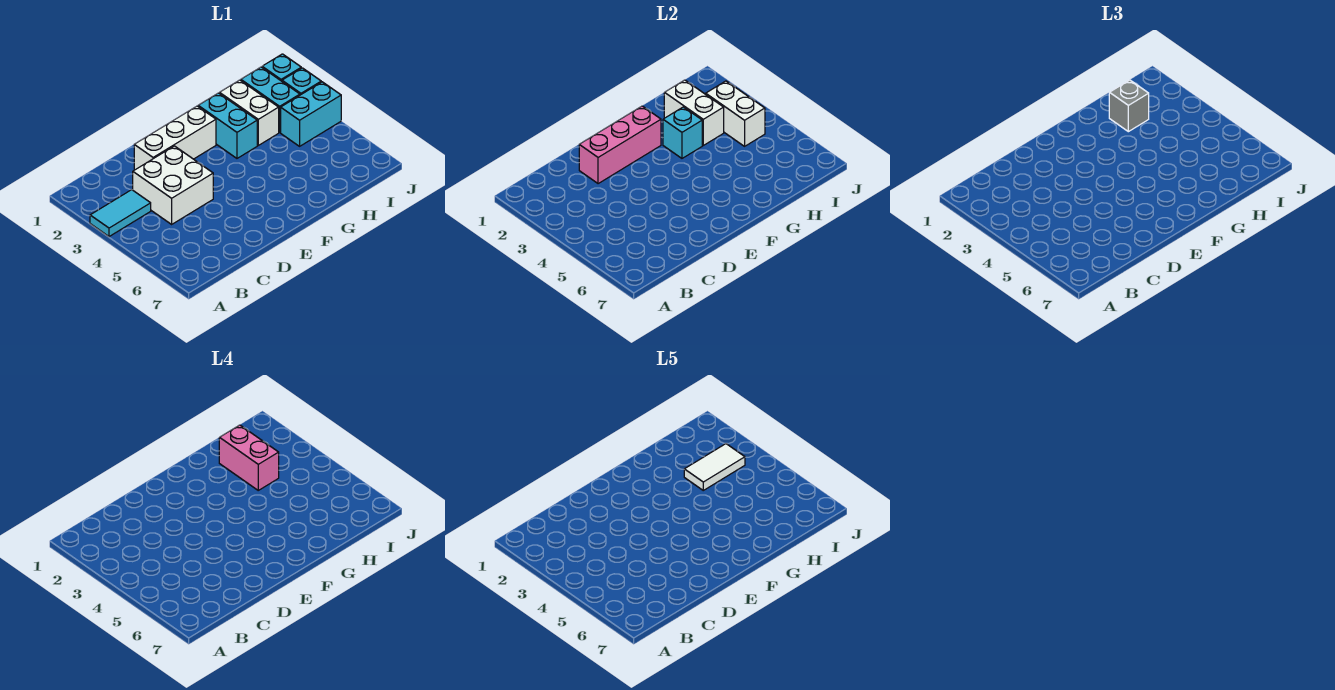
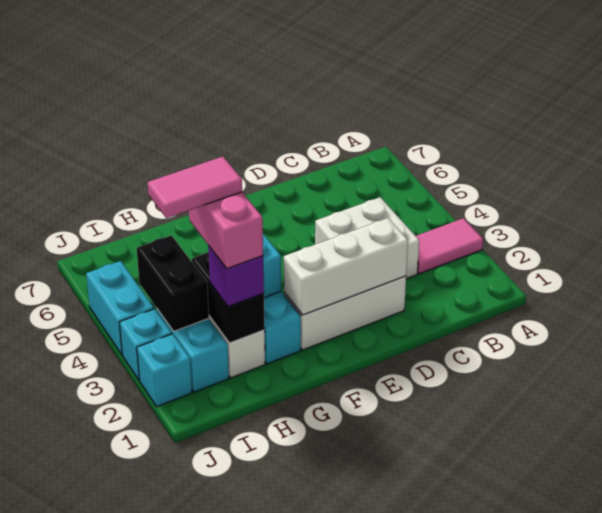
cyan 1x2 tile [90,190,151,237] -> pink 1x2 tile [416,218,483,274]
pink 1x3 brick [579,106,661,184] -> white 1x3 brick [284,218,408,315]
white 1x2 brick [664,80,724,145] -> black 1x2 brick [191,252,265,343]
grey 1x1 brick [1109,80,1149,132] -> purple 1x1 brick [208,246,264,307]
white 1x2 tile [684,444,745,490] -> pink 1x2 tile [148,157,242,218]
white 1x2 brick [706,81,765,146] -> black 1x2 brick [137,235,209,331]
cyan 1x2 brick [281,82,341,146] -> cyan 1x2 brick turned to [86,261,154,355]

